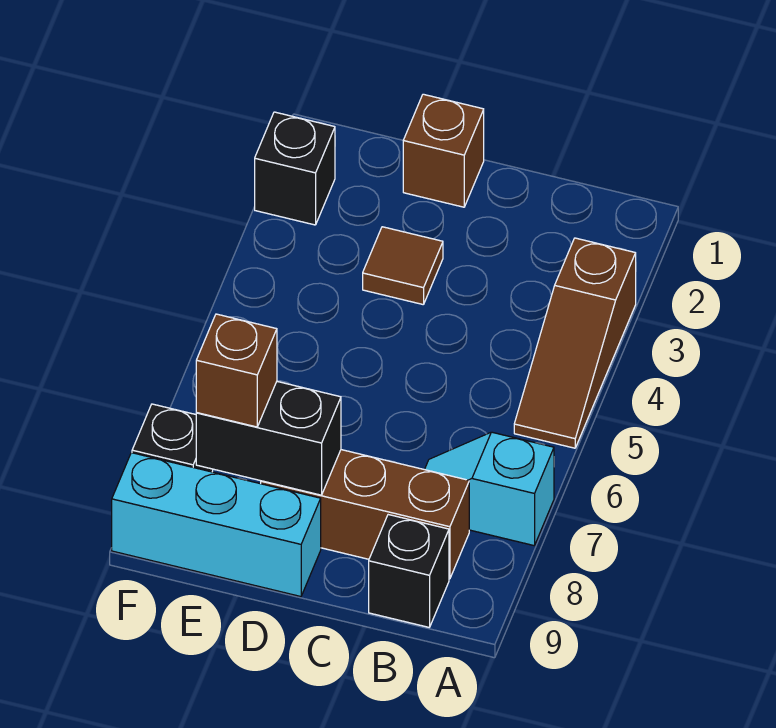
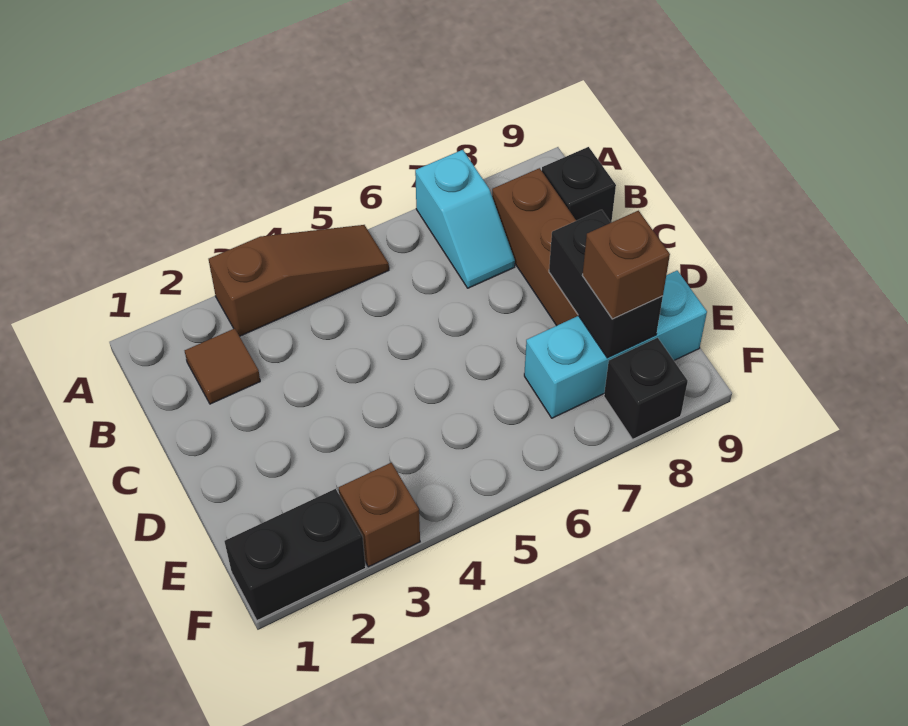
brown 1x1 brick [403,94,484,207] -> brown 1x1 brick moved to [338,463,420,567]
brown 1x1 tile [363,227,443,305] -> brown 1x1 tile moved to [185,328,260,404]
cyan 1x3 brick [112,453,321,597] -> cyan 1x3 brick turned to [524,271,707,418]
black 1x1 brick [255,112,335,225] -> black 1x2 brick [224,489,366,620]

